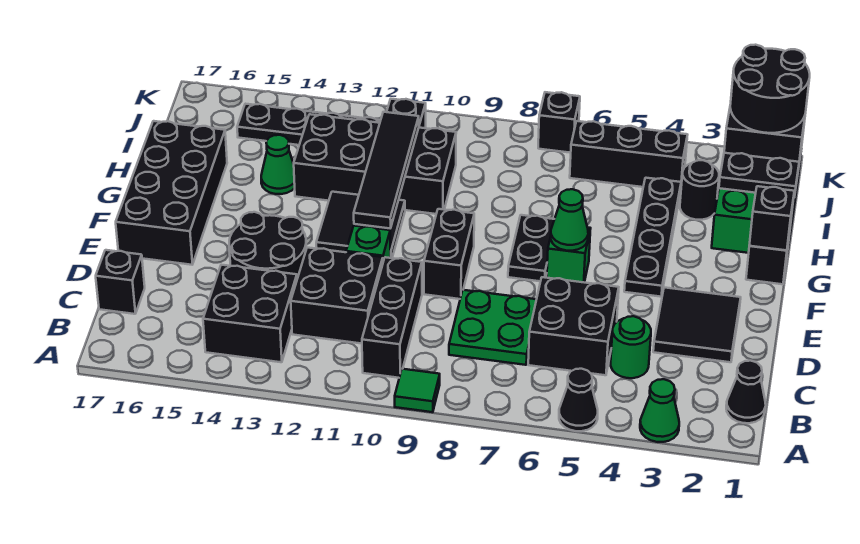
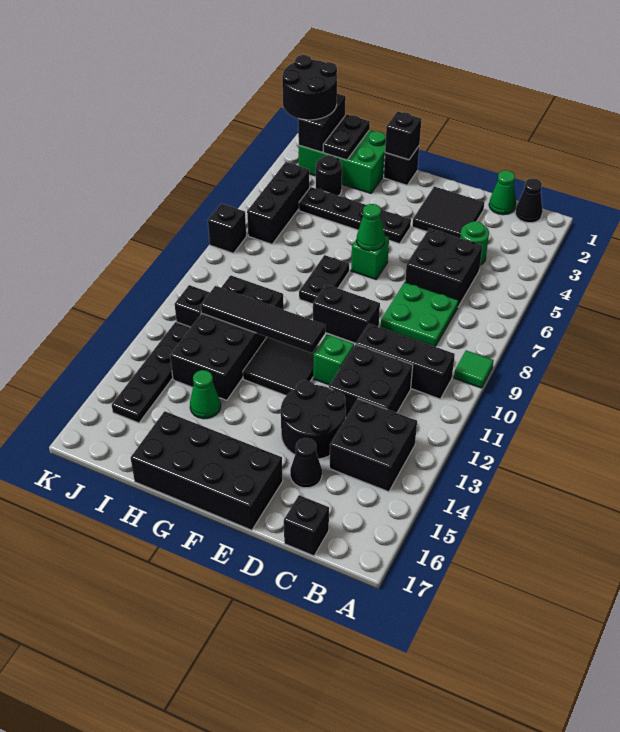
green 1x1 cone [640,379,679,442] -> green 1x1 cone moved to [489,170,516,215]
black 1x1 cone [559,369,598,431] -> black 1x1 cone moved to [290,438,322,488]
black 1x2 plate [508,215,554,281] -> black 1x2 plate turned to [299,255,349,304]

